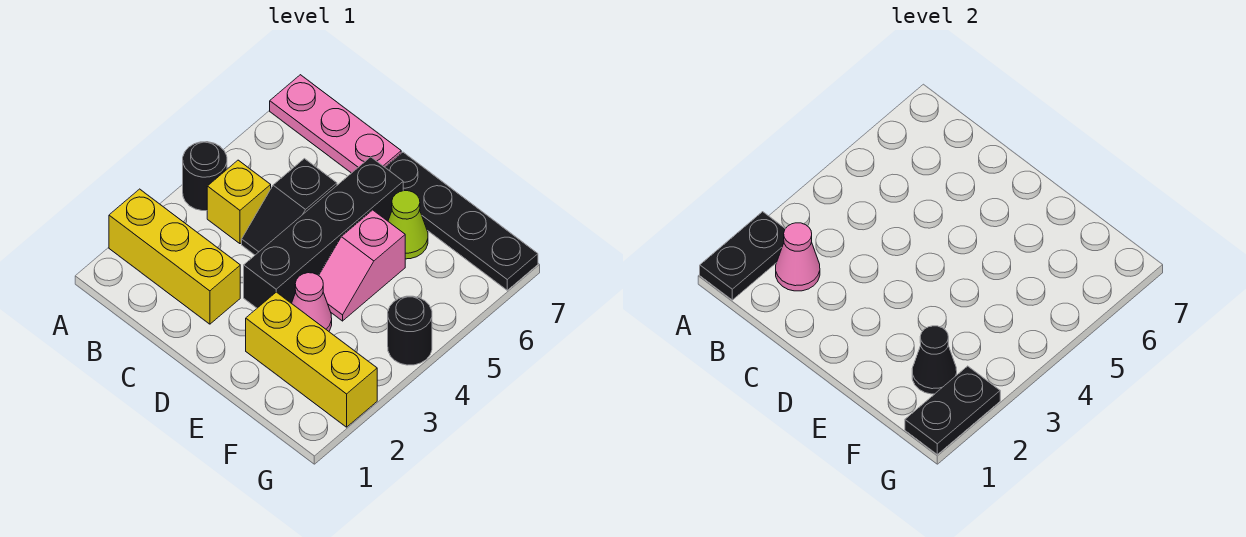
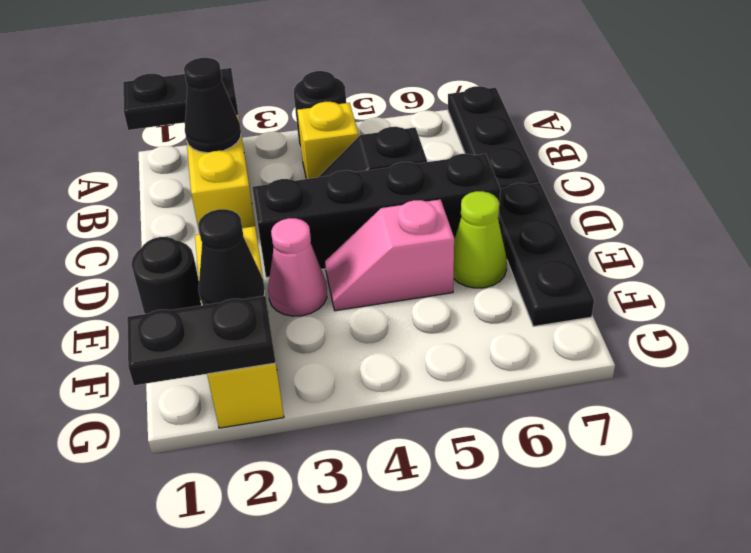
pink 1x3 plate [270,75,401,173] -> black 1x3 plate [448,86,539,188]
pink 1x1 cone [776,223,820,291] -> black 1x1 cone [184,58,241,153]
black 1x4 plate [385,152,538,290] -> black 1x3 plate [499,183,594,326]
black 1x1 round brick [388,296,432,365] -> black 1x1 round brick moved to [131,237,201,314]

